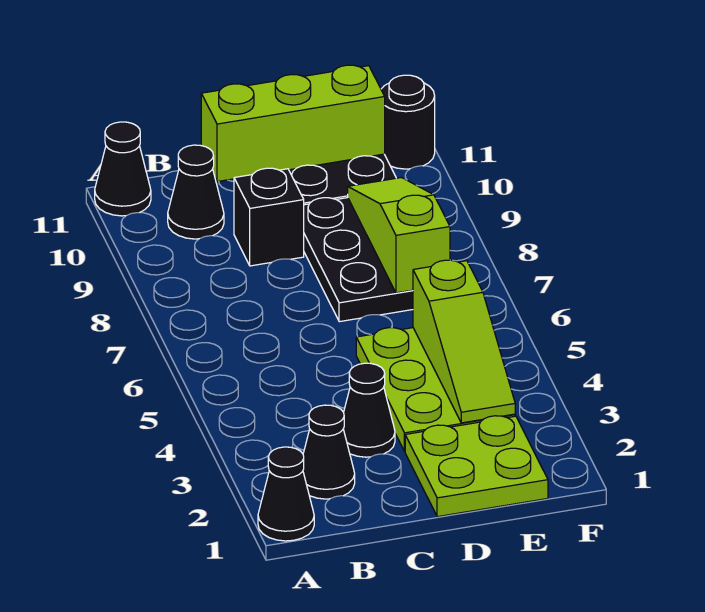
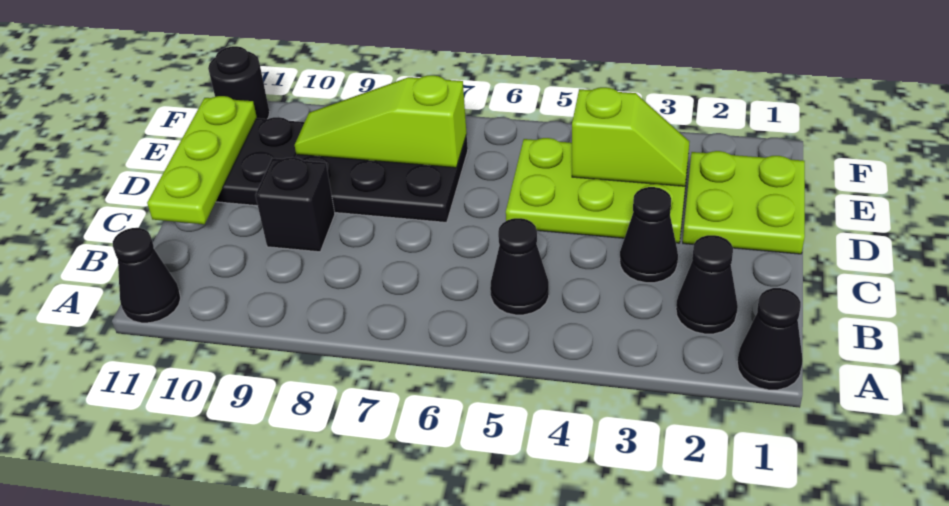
black 1x1 cone [168,145,224,239] -> black 1x1 cone moved to [490,218,549,315]
lime 1x3 brick [201,65,385,182] -> lime 1x3 plate [147,96,257,224]
lime 1x3 slope [413,260,515,423] -> lime 1x2 slope [572,87,690,186]

